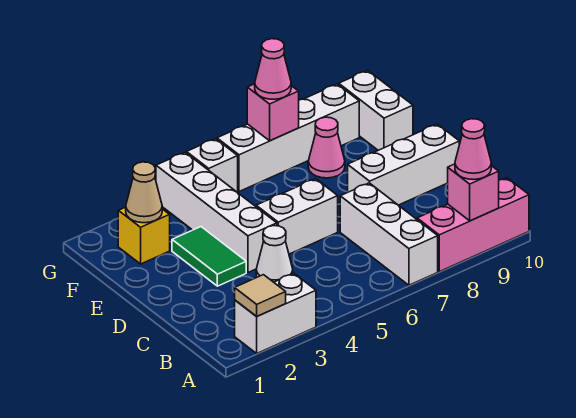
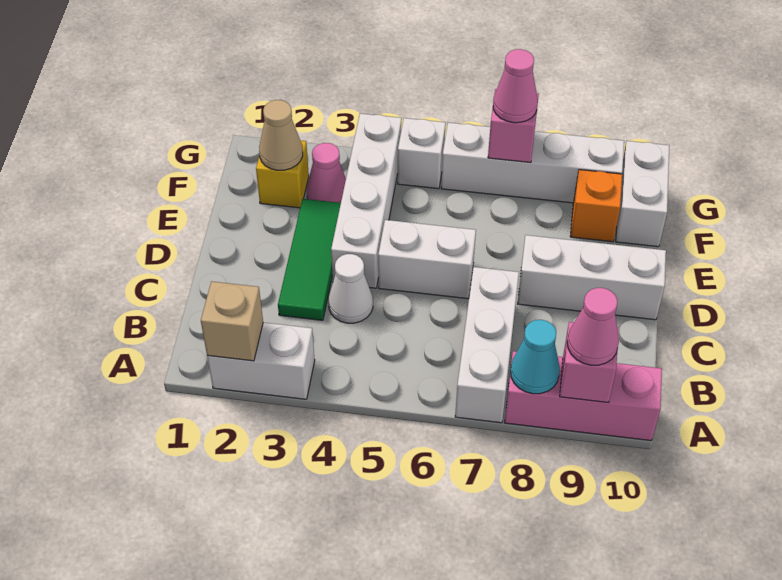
tan 1x1 tile [235,275,286,316] -> tan 1x1 brick [201,281,263,361]
none -> cyan 1x1 cone [511,320,560,394]
green 1x2 tile [172,227,246,286] -> green 1x3 tile [278,199,341,320]
pink 1x1 cone [308,117,345,178] -> pink 1x1 cone moved to [307,143,346,203]
none -> orange 1x1 brick [570,170,622,242]

